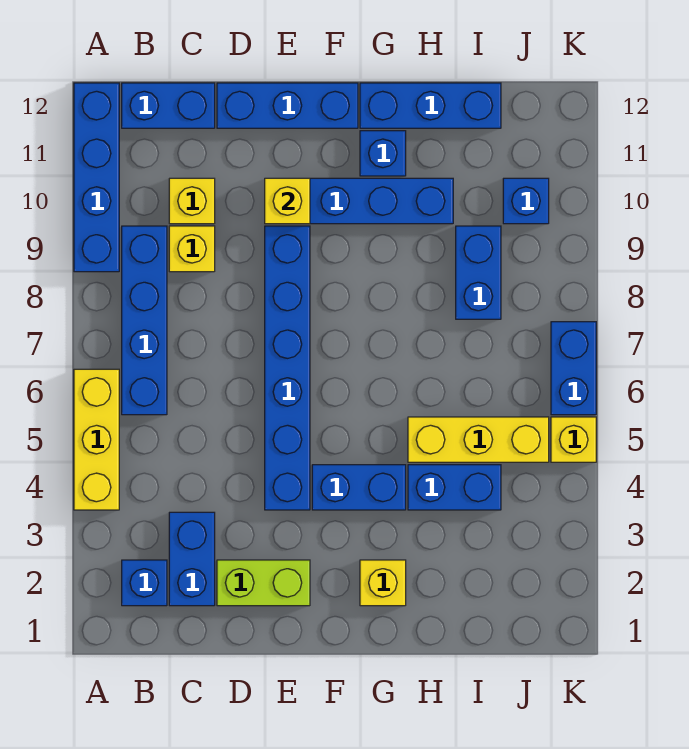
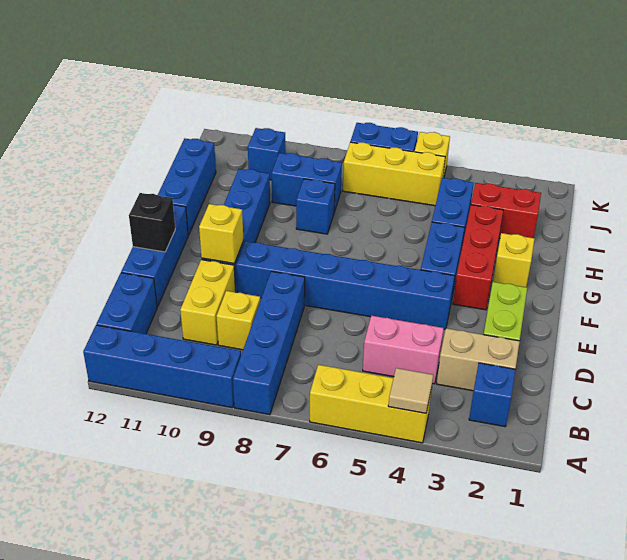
none -> tan 1x1 tile [388,368,433,413]
blue 1x4 brick [122,226,167,415] -> blue 1x4 brick turned to [233,271,305,415]
blue 1x2 brick [169,512,215,606] -> tan 1x2 brick [437,328,520,391]
none -> pink 1x2 brick [363,316,444,384]
yellow 1x1 brick [169,178,215,224] -> yellow 1x2 brick [180,260,235,345]
none -> black 1x1 brick [129,193,175,252]
none -> red 1x3 brick [453,205,503,310]
blue 1x1 brick [360,131,406,176] -> blue 1x1 brick moved to [296,179,335,234]
yellow 1x3 brick [408,417,549,462] -> yellow 1x3 brick turned to [343,142,445,206]
none -> red 1x2 brick [471,183,541,238]

